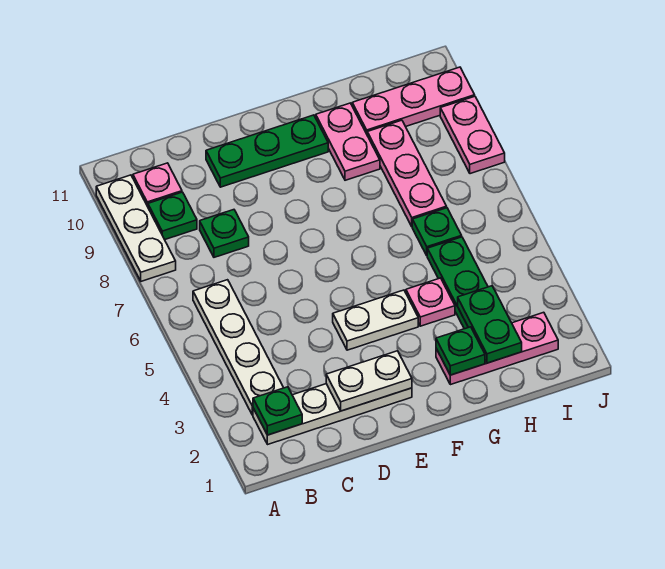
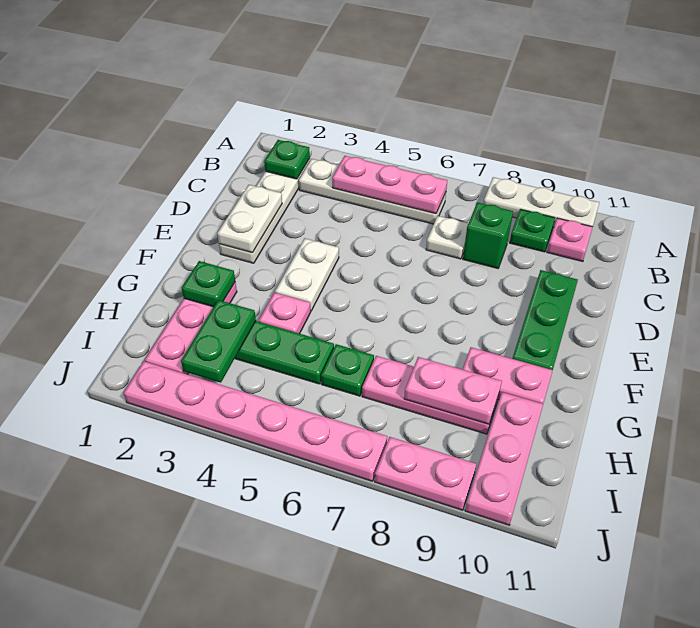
none -> pink 1x3 plate [332,156,447,214]
none -> white 1x1 plate [426,216,468,259]
green 1x1 plate [200,210,249,257] -> green 1x1 brick [463,202,513,268]
green 1x2 plate [458,286,522,363] -> green 1x2 plate turned to [181,300,256,383]
none -> pink 1x2 plate [404,357,502,424]
none -> pink 1x6 plate [123,361,387,481]

